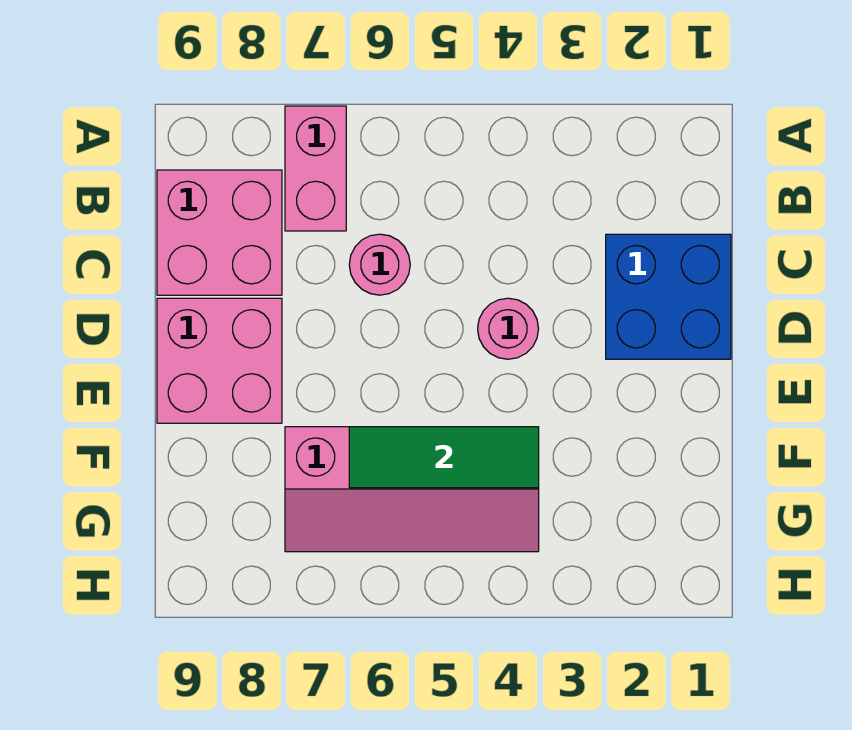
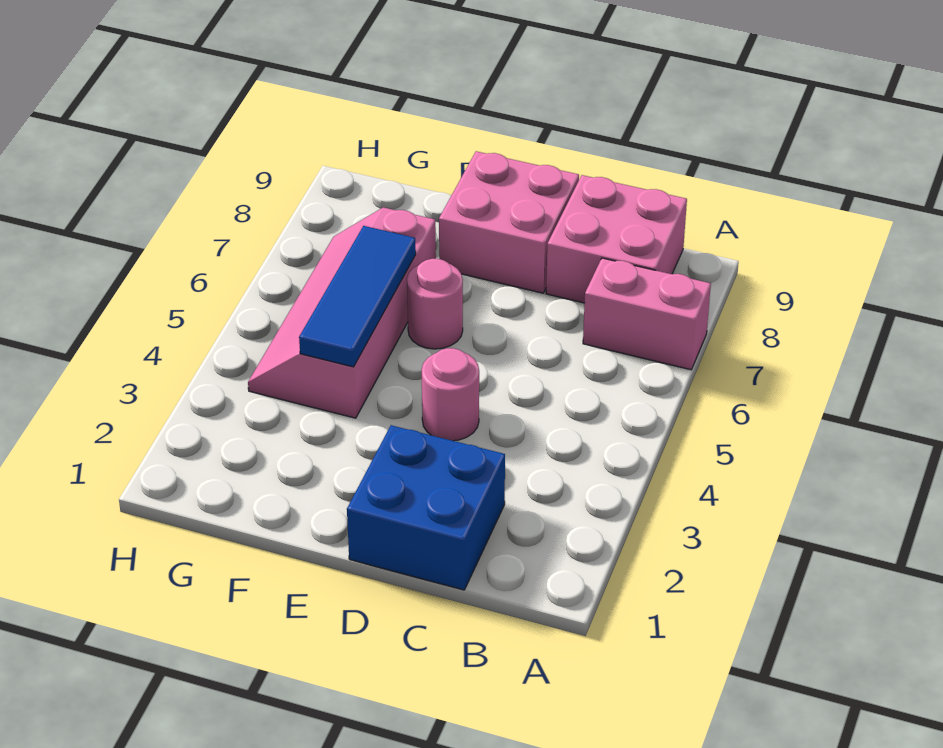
pink 1x1 round brick [349,234,410,295] -> pink 1x1 round brick moved to [407,259,463,349]
green 1x3 tile [349,427,539,488] -> blue 1x3 tile [299,226,416,367]

